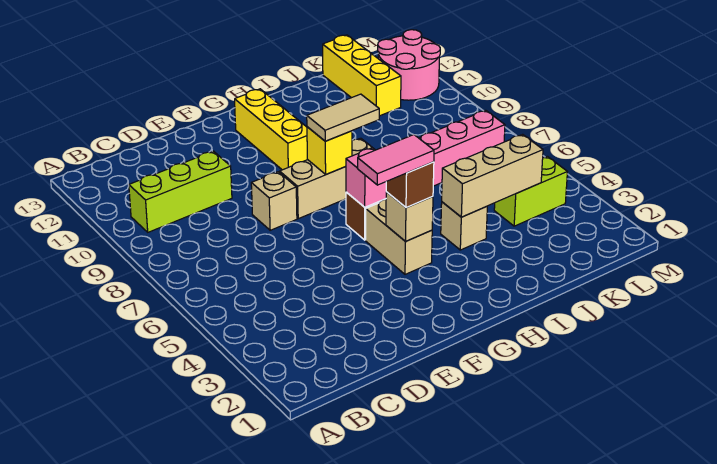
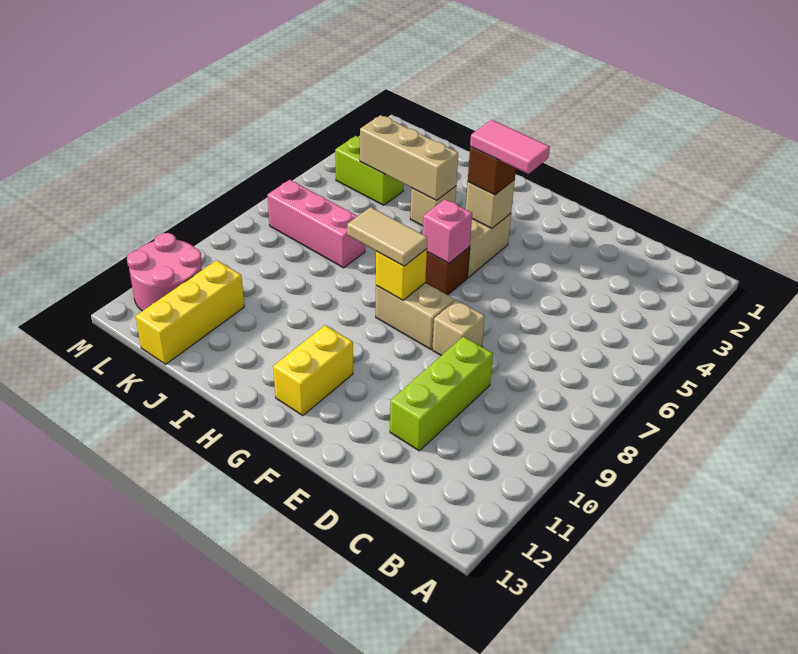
lime 1x3 brick [129,151,232,232] -> lime 1x3 brick turned to [390,337,493,451]
tan 1x3 brick [280,138,372,219] -> tan 1x2 brick [376,283,455,349]
yellow 1x3 brick [235,89,308,170] -> yellow 1x2 brick [273,325,353,416]

